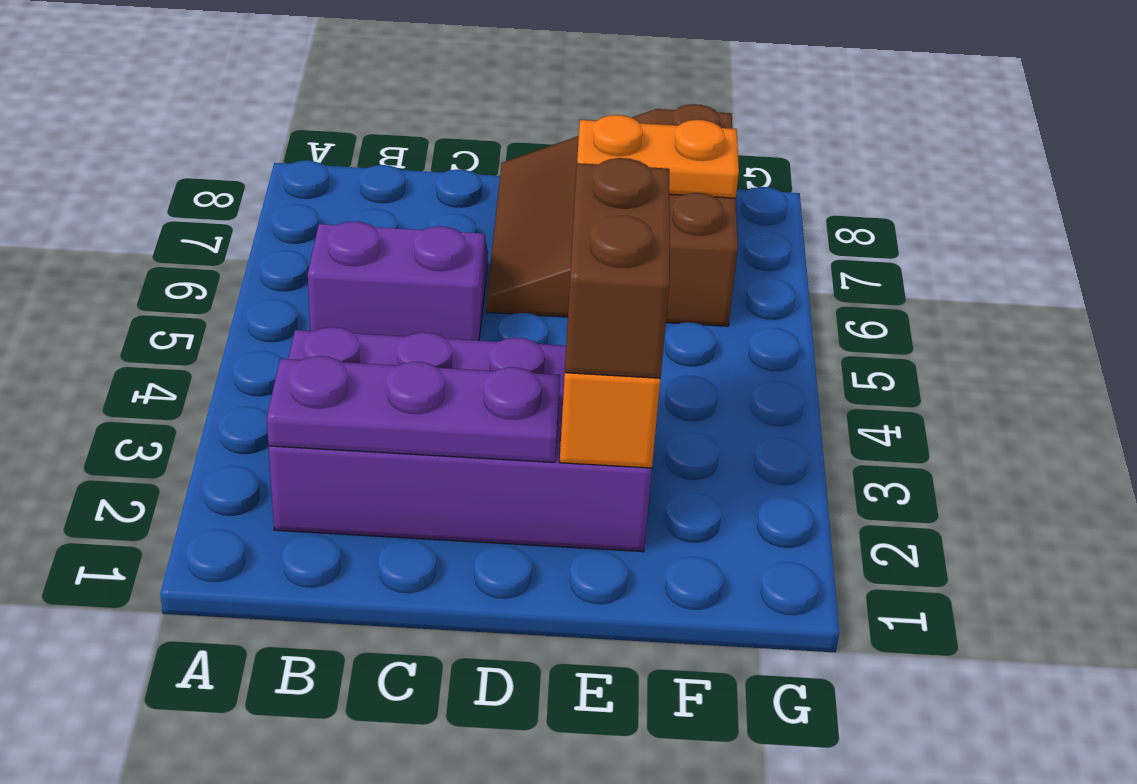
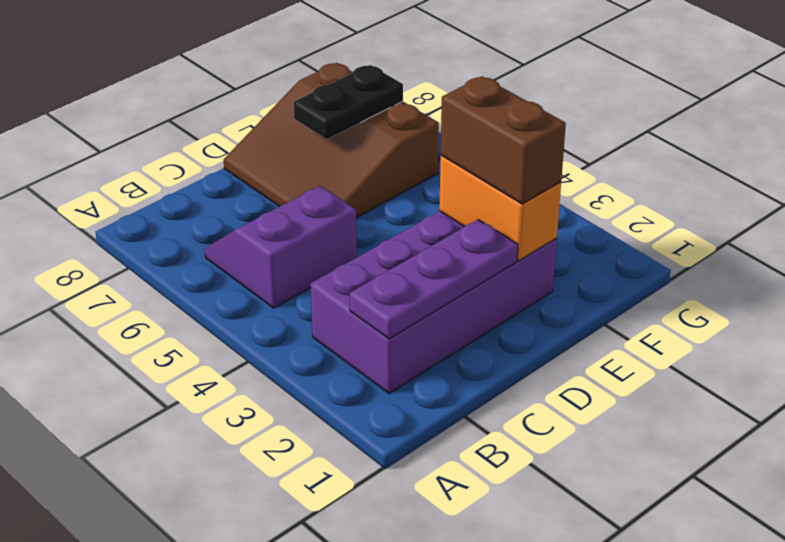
orange 1x2 plate [577,115,739,198] -> black 1x2 plate [293,65,403,139]

